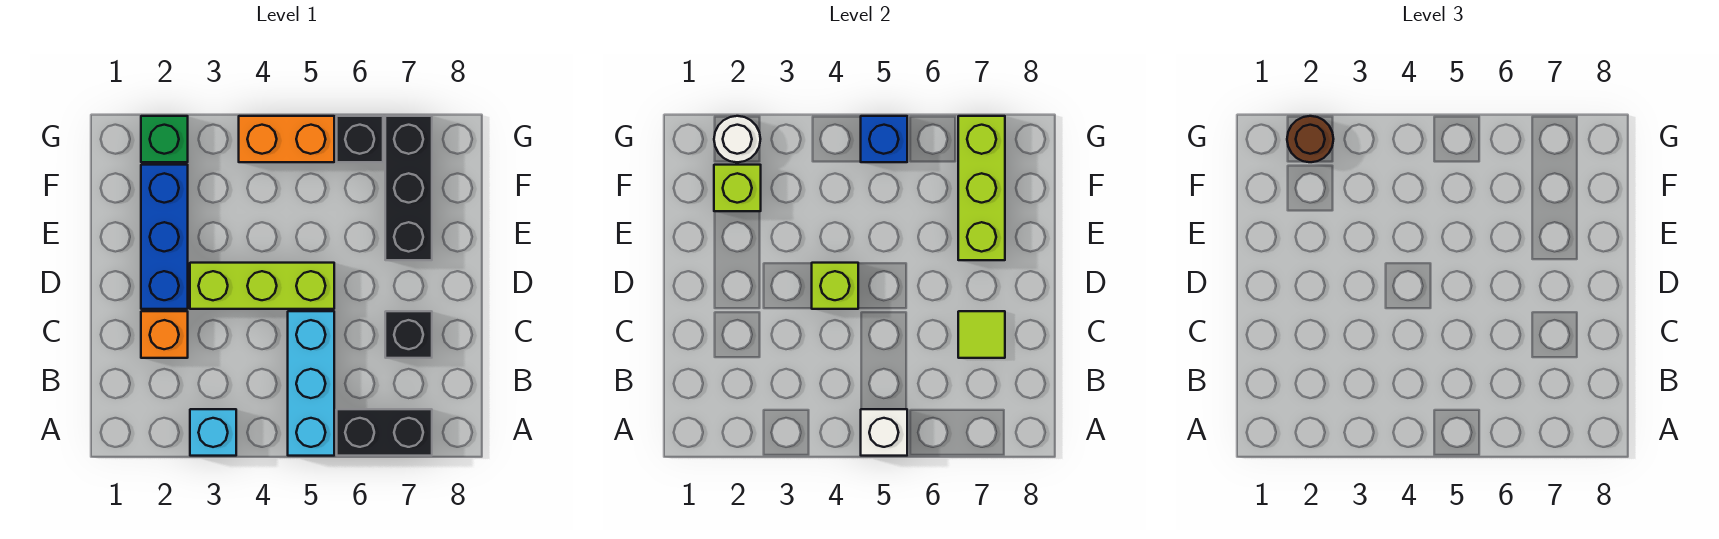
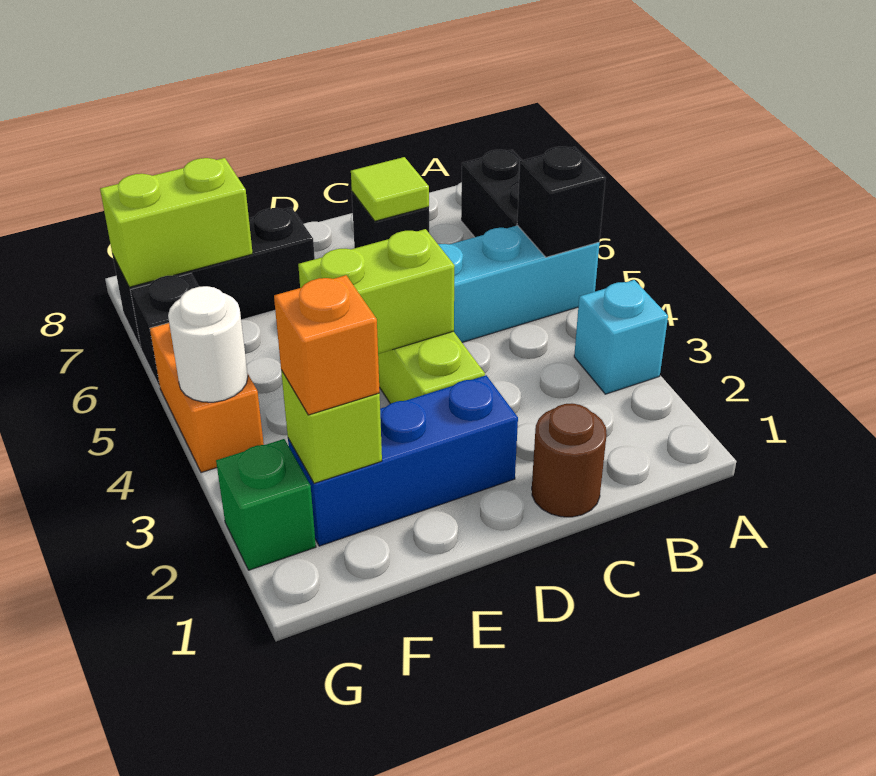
white 1x1 brick [861,409,907,456] -> black 1x1 brick [517,147,606,257]
orange 1x1 brick [141,311,188,358] -> orange 1x1 brick moved to [274,275,380,415]
lime 1x1 brick [812,263,858,309] -> lime 1x2 brick [298,229,455,354]
lime 1x3 brick [958,116,1005,260] -> lime 1x2 brick [100,158,253,287]
white 1x1 round brick [714,116,760,162] -> white 1x1 round brick moved to [168,286,248,402]
brown 1x1 round brick [1287,116,1333,162] -> brown 1x1 round brick moved to [532,403,607,517]
blue 1x1 brick [861,116,907,162] -> none

